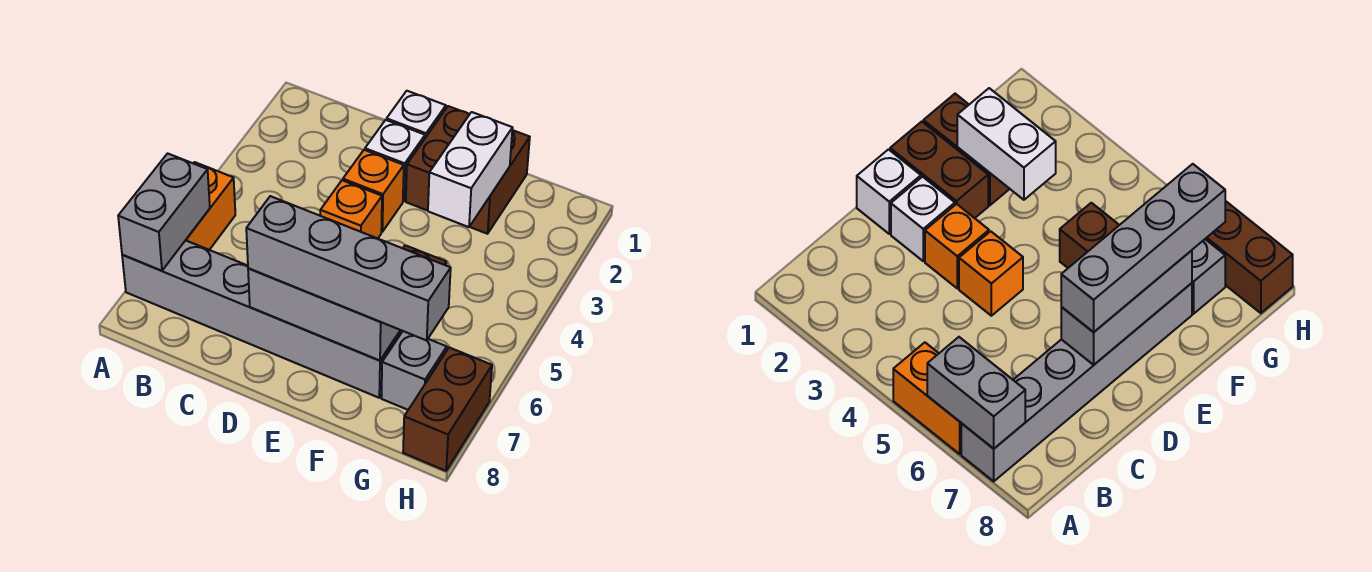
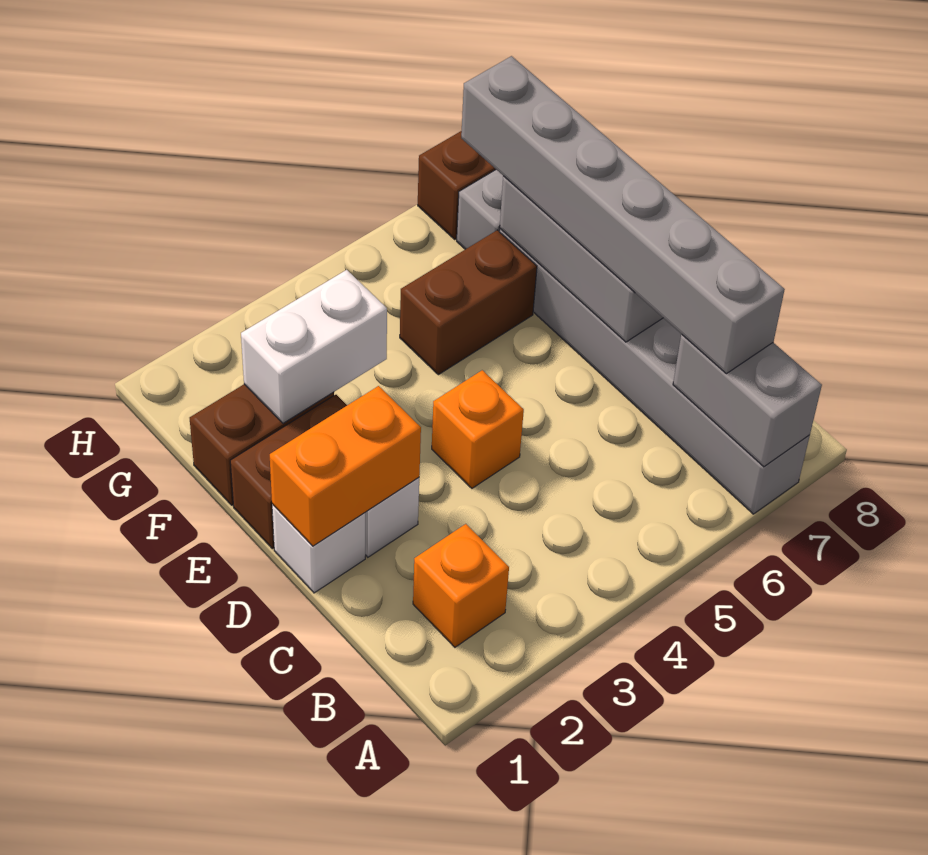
orange 1x2 brick [186,162,235,250] -> orange 1x2 brick moved to [270,386,421,546]
grey 1x2 brick [118,153,210,271] -> grey 1x2 brick turned to [673,334,822,467]
orange 1x1 brick [343,150,404,232] -> orange 1x1 brick moved to [413,524,509,647]
grey 1x4 brick [246,196,451,340] -> grey 1x6 brick [461,56,785,374]

